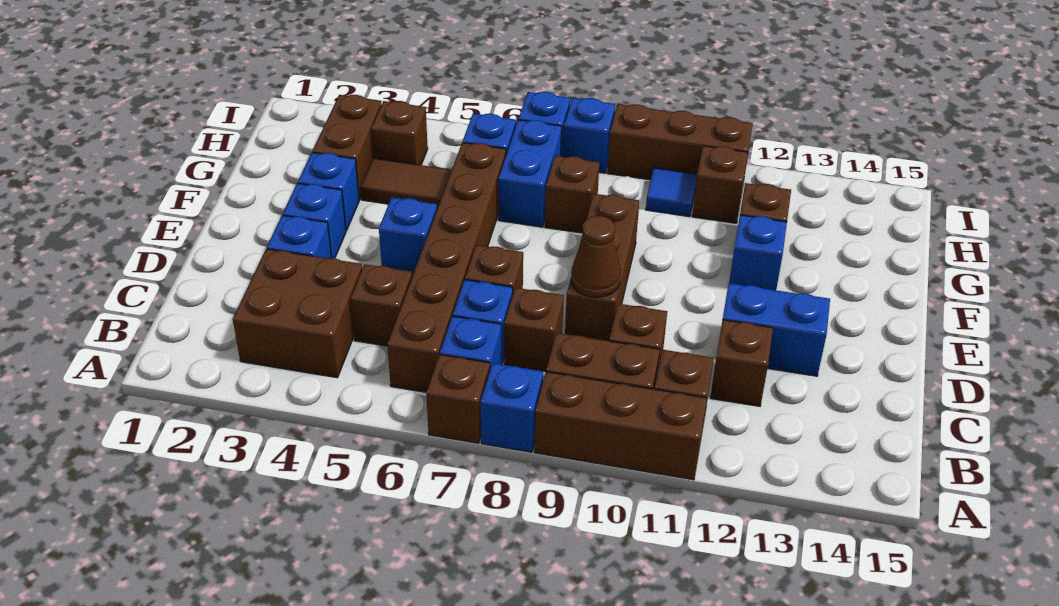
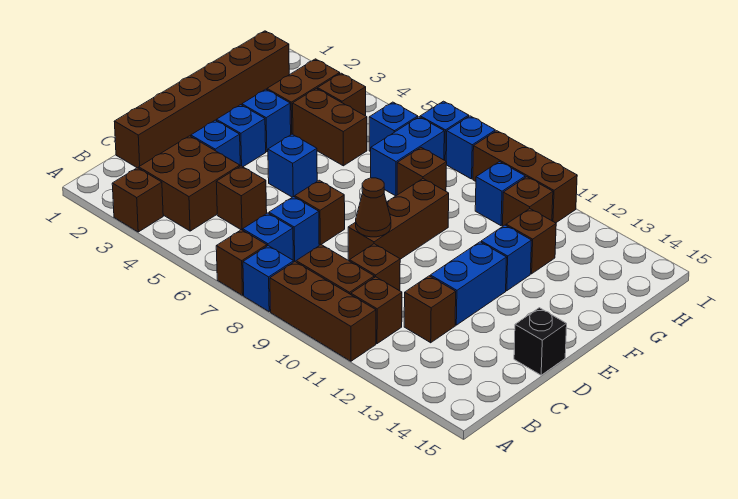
brown 1x6 brick [387,143,506,392] -> brown 1x6 brick moved to [114,31,289,168]
brown 1x1 brick [504,288,564,372] -> brown 1x1 brick moved to [112,168,163,232]
blue 1x2 brick [723,283,830,376] -> blue 1x2 brick turned to [430,242,507,325]
none -> black 1x1 brick [514,308,567,375]
brown 1x2 tile [361,158,452,209] -> brown 1x2 brick [293,88,367,166]
blue 1x1 tile [646,168,697,217] -> blue 1x1 brick [475,162,525,226]

